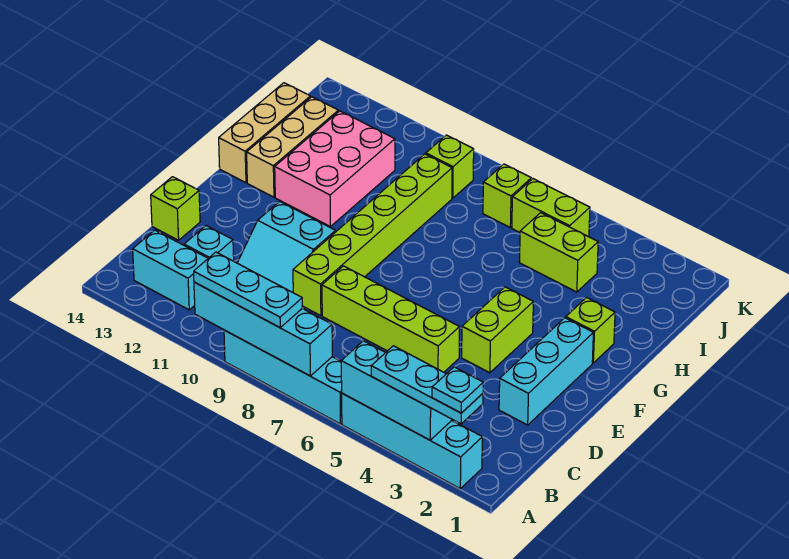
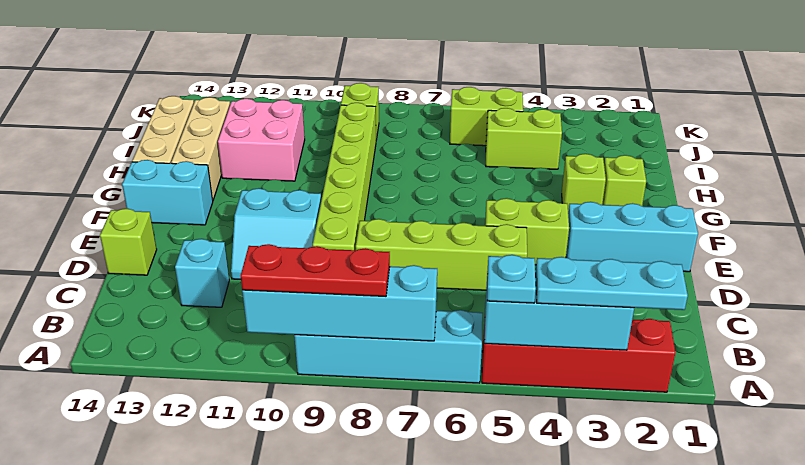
cyan 1x4 brick [342,393,482,488] -> red 1x4 brick [482,319,675,392]
cyan 1x1 plate [432,367,483,413] -> cyan 1x1 plate moved to [487,255,536,303]
cyan 1x3 plate [194,252,302,328] -> red 1x3 plate [241,244,390,296]
cyan 1x2 brick [133,230,208,310] -> cyan 1x2 brick moved to [122,160,213,225]
cyan 1x3 brick [499,318,593,425] -> cyan 1x3 brick turned to [566,202,698,272]
lime 1x2 brick [462,287,533,373] -> lime 1x2 brick turned to [485,198,569,265]
pink 2x3 brick [275,111,395,227] -> pink 2x2 brick [218,99,305,181]
lime 1x1 brick [483,164,531,227] -> lime 1x1 brick moved to [562,154,606,211]

